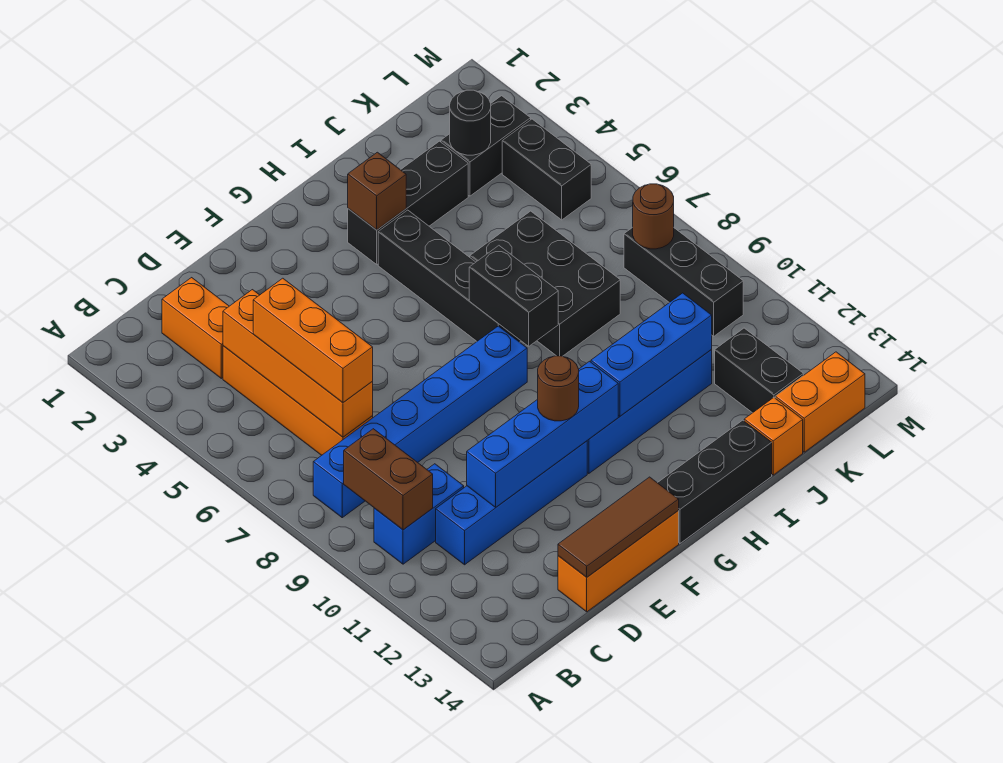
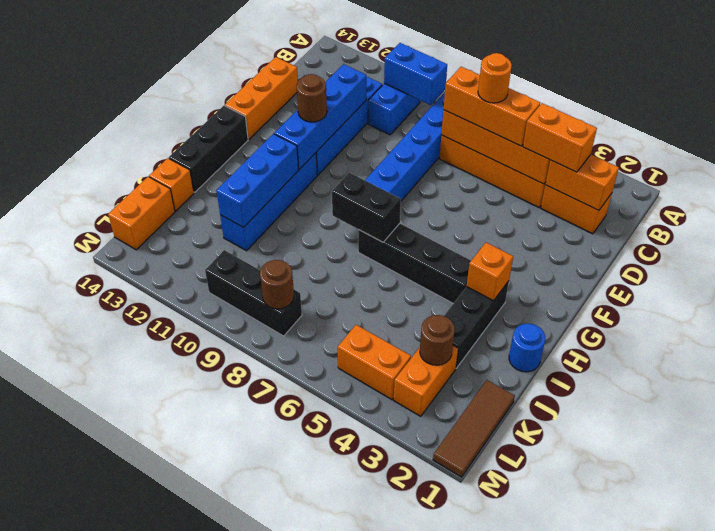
brown 1x2 brick [344,429,433,530] -> blue 1x2 brick [384,43,447,105]
none -> orange 1x2 brick [545,155,619,210]
none -> orange 1x2 brick [523,103,597,172]
none -> orange 1x1 round brick [478,53,512,103]
brown 1x3 tile [558,477,679,577] -> brown 1x3 tile moved to [433,380,515,477]
brown 1x1 brick [348,152,406,230] -> orange 1x1 brick [467,243,513,301]
none -> blue 1x1 round brick [509,324,545,372]
black 2x3 brick [470,211,620,356] -> none
black 1x2 brick [441,96,531,196] -> orange 1x2 brick [394,346,458,416]
black 1x1 round brick [450,90,491,155] -> brown 1x1 round brick [420,315,455,365]
black 1x2 brick [715,328,803,413] -> none
black 1x2 brick [502,119,591,220] -> orange 1x2 brick [338,325,411,399]

